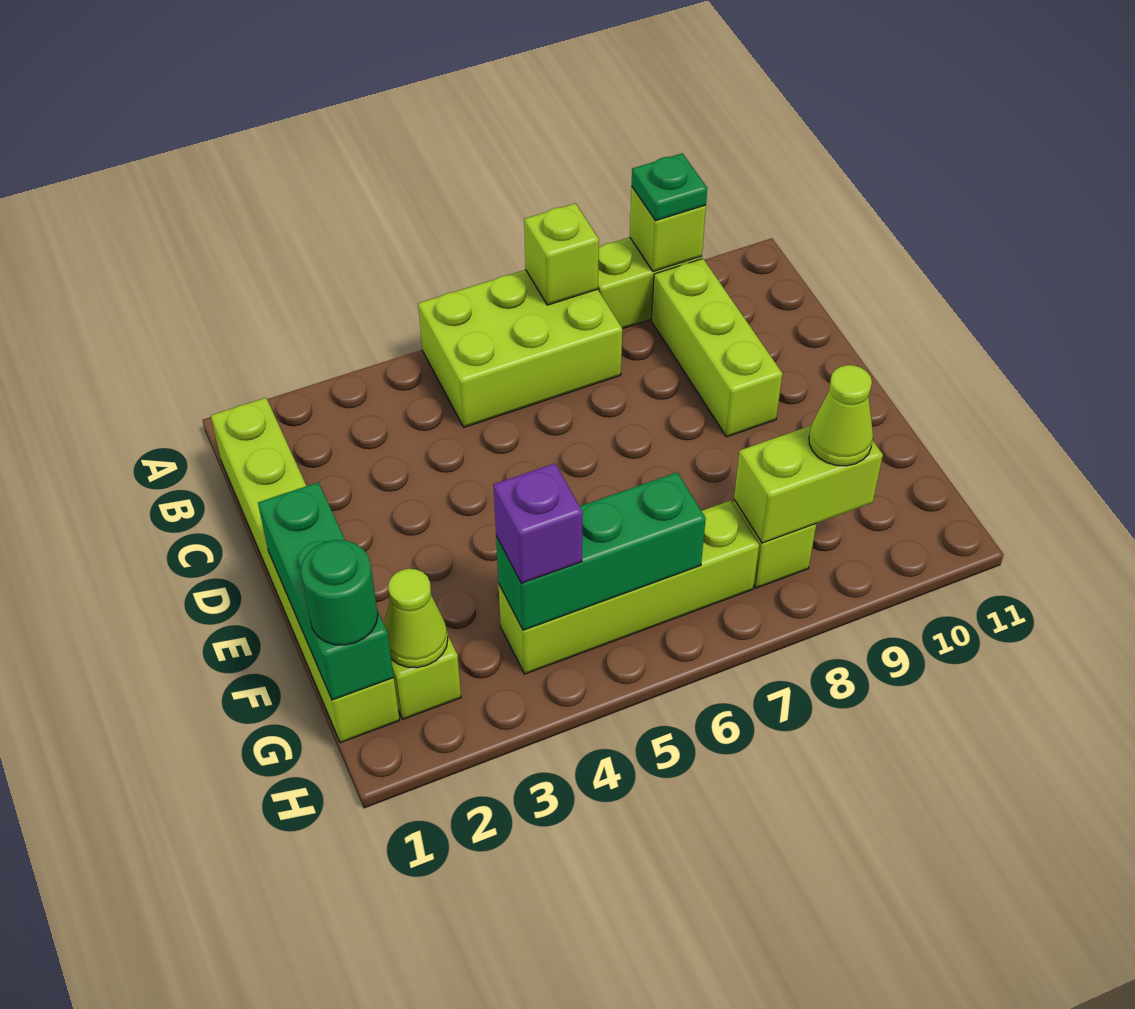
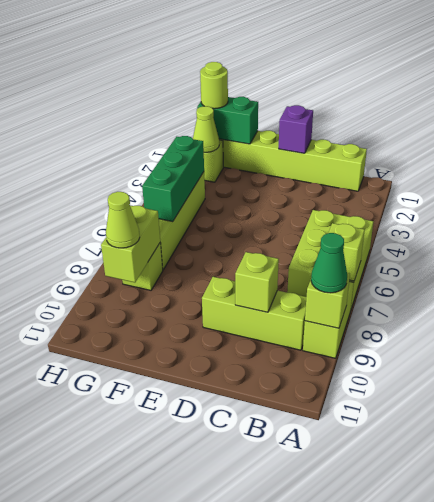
green 1x1 plate [632,153,707,221] -> green 1x1 cone [311,233,347,293]
none -> lime 1x1 brick [235,252,279,312]
green 1x3 brick [258,482,394,700] -> green 1x2 brick [197,97,258,144]
green 1x1 round brick [301,540,378,645] -> lime 1x1 round brick [200,62,228,109]
purple 1x1 brick [494,463,583,583] -> purple 1x1 brick moved to [279,105,313,153]

